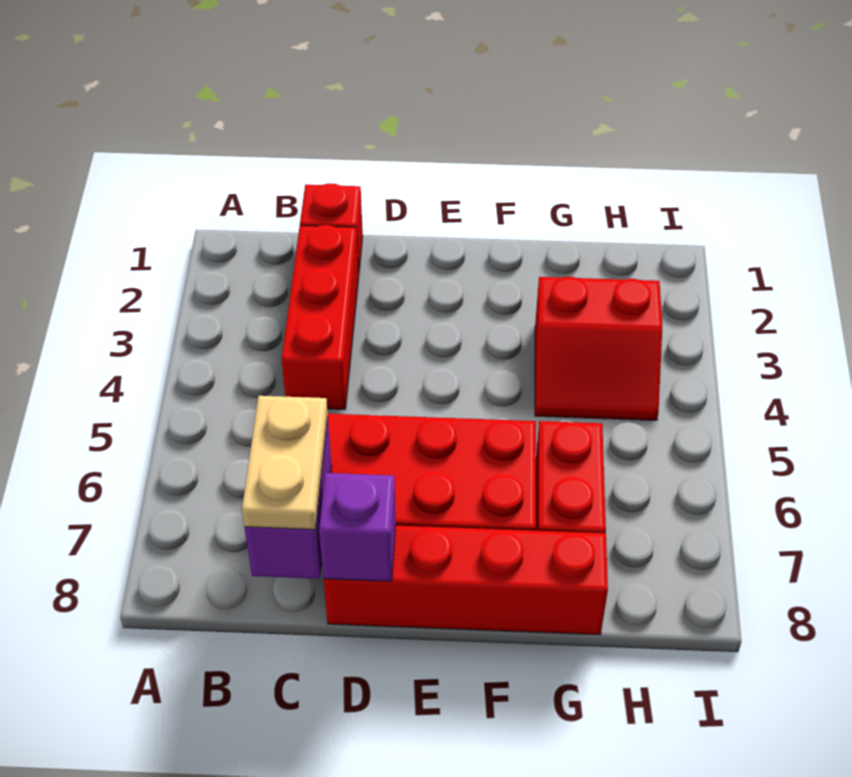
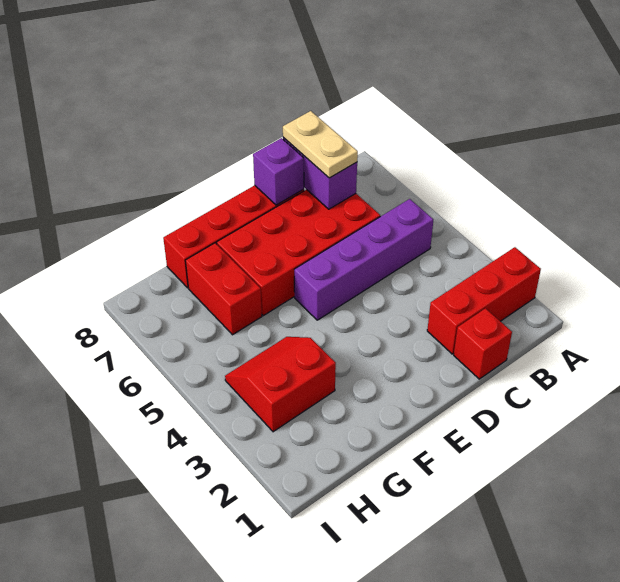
none -> purple 1x4 brick [294,199,433,320]
red 1x3 brick [282,225,359,409] -> red 1x3 brick turned to [427,247,541,354]

